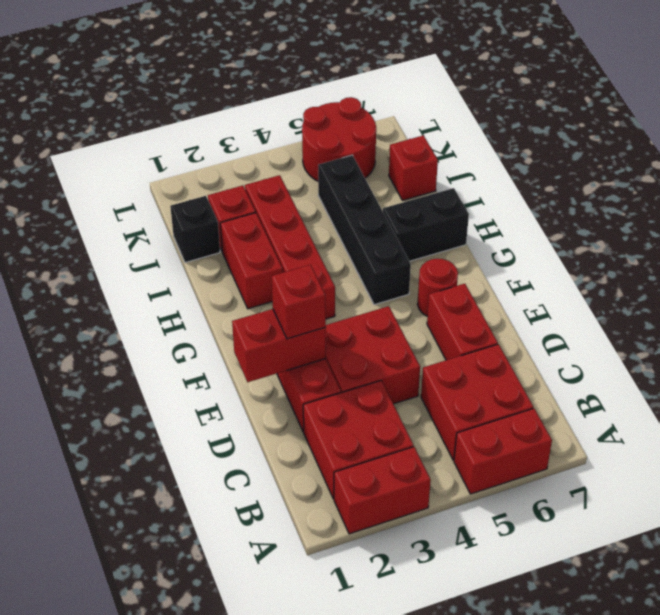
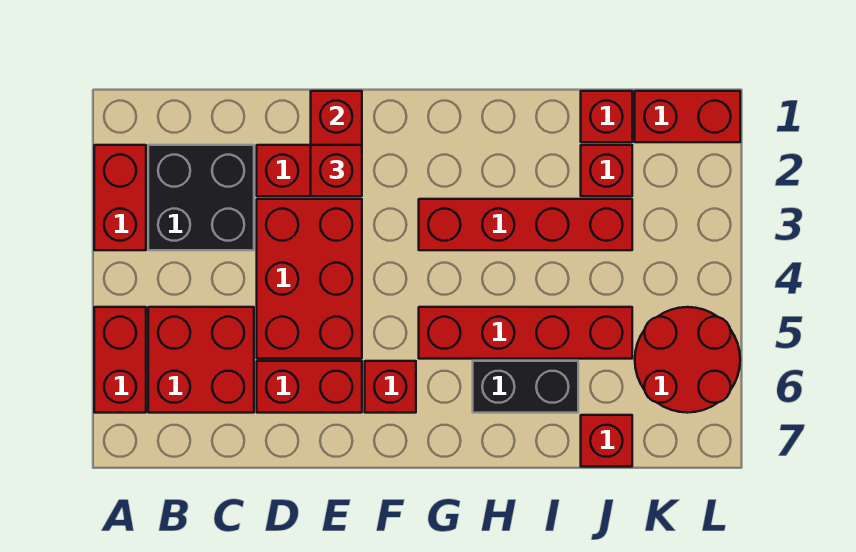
red 2x2 brick [303,380,414,499] -> black 2x2 brick [148,145,254,250]
red 2x2 brick [325,306,420,404] -> red 2x3 brick [257,199,362,359]
red 1x1 round brick [417,259,458,316] -> red 1x1 brick [365,361,416,413]
black 1x4 brick [318,155,411,305] -> red 1x4 brick [419,307,632,359]
red 1x2 brick [220,213,283,309] -> red 1x2 brick moved to [635,91,740,142]
black 1x2 brick [383,188,469,261] -> black 1x2 brick turned to [473,361,578,413]
black 1x1 brick [170,196,220,263] -> red 1x1 brick [581,91,632,142]

